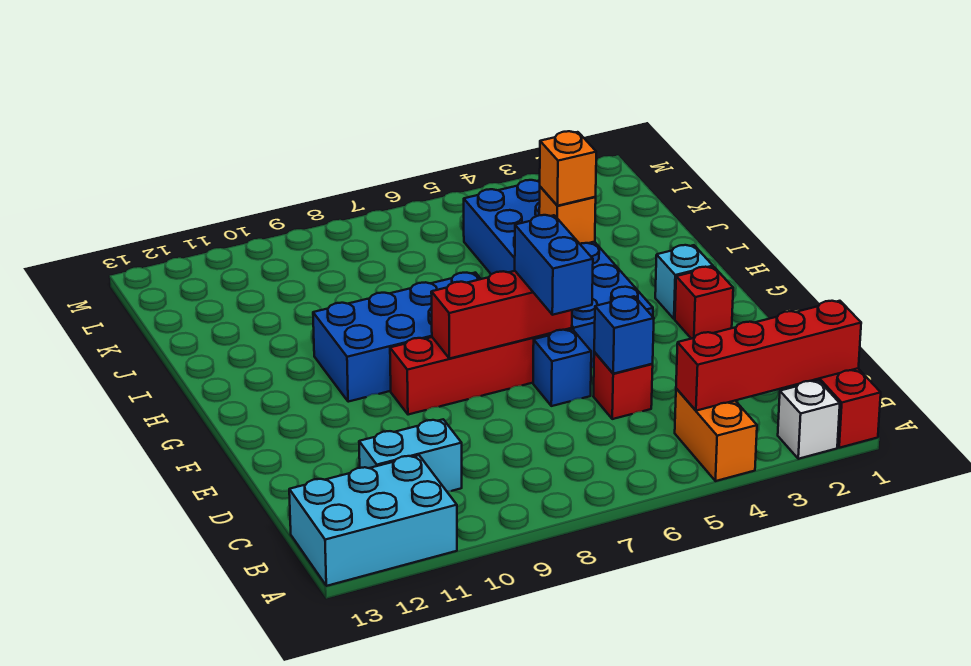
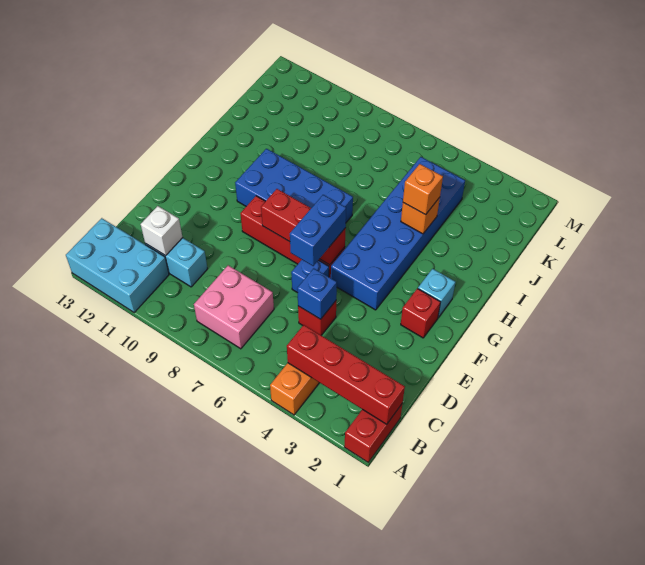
white 1x1 brick [778,381,840,459] -> white 1x1 brick moved to [141,206,183,256]
none -> pink 2x2 brick [194,265,274,349]

